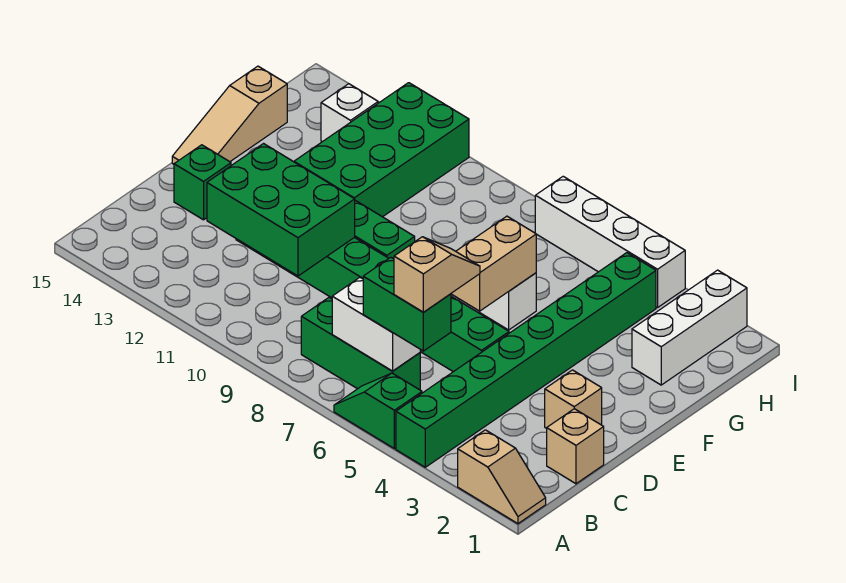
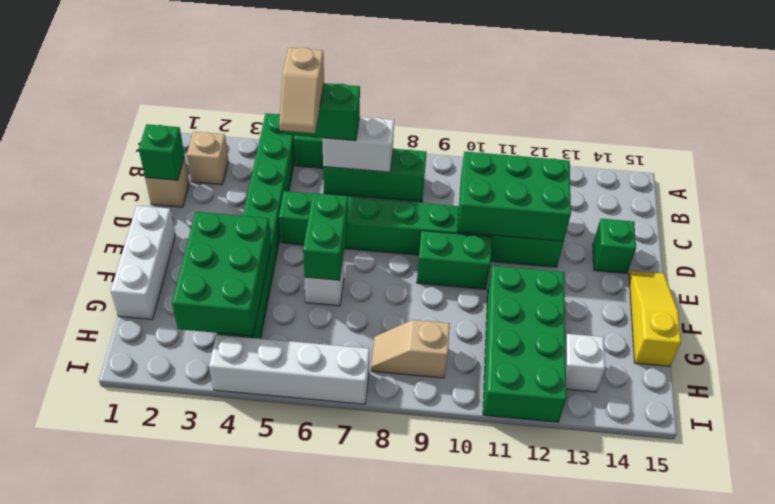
tan 1x2 slope [458,430,546,524] -> tan 1x2 slope moved to [371,320,450,378]
none -> green 1x1 brick [139,124,185,180]
tan 1x1 brick [545,370,602,428] -> tan 1x1 brick moved to [187,132,229,185]
tan 1x2 brick [451,216,536,311] -> green 1x2 brick [303,193,348,280]
tan 1x3 slope [172,66,287,164] -> yellow 1x3 slope [629,271,681,366]
none -> green 2x3 brick [172,212,271,336]
white 1x3 brick [632,270,747,385] -> white 1x3 brick moved to [111,206,175,320]

